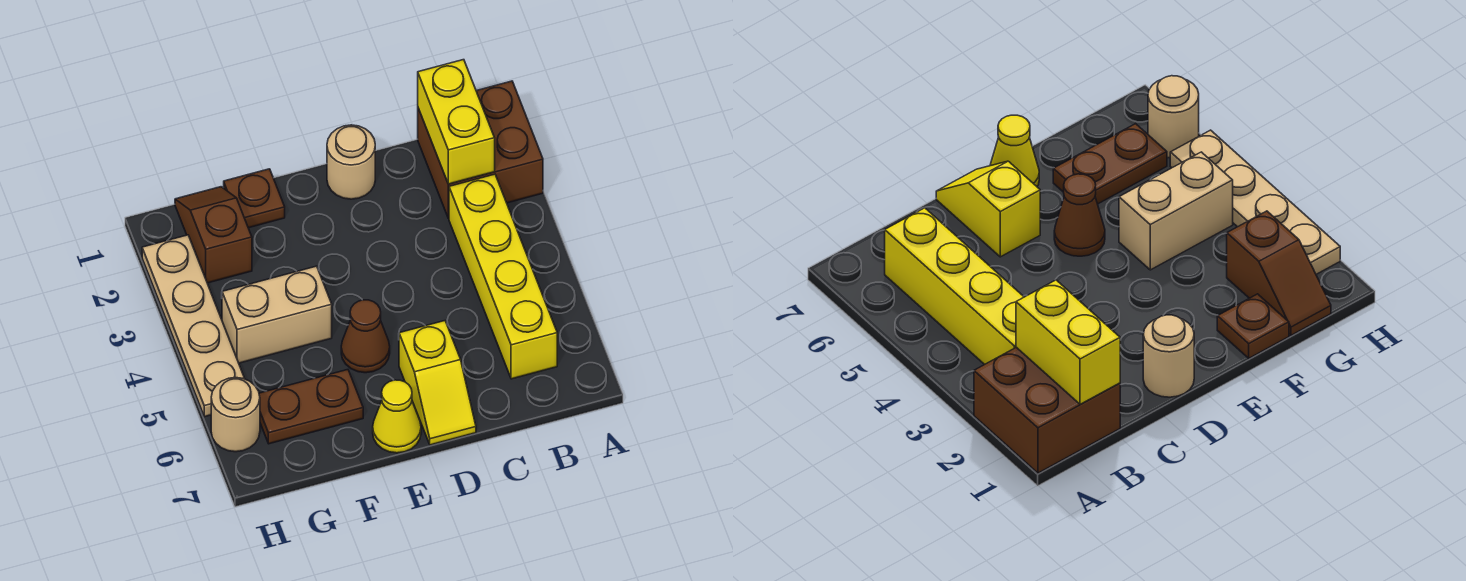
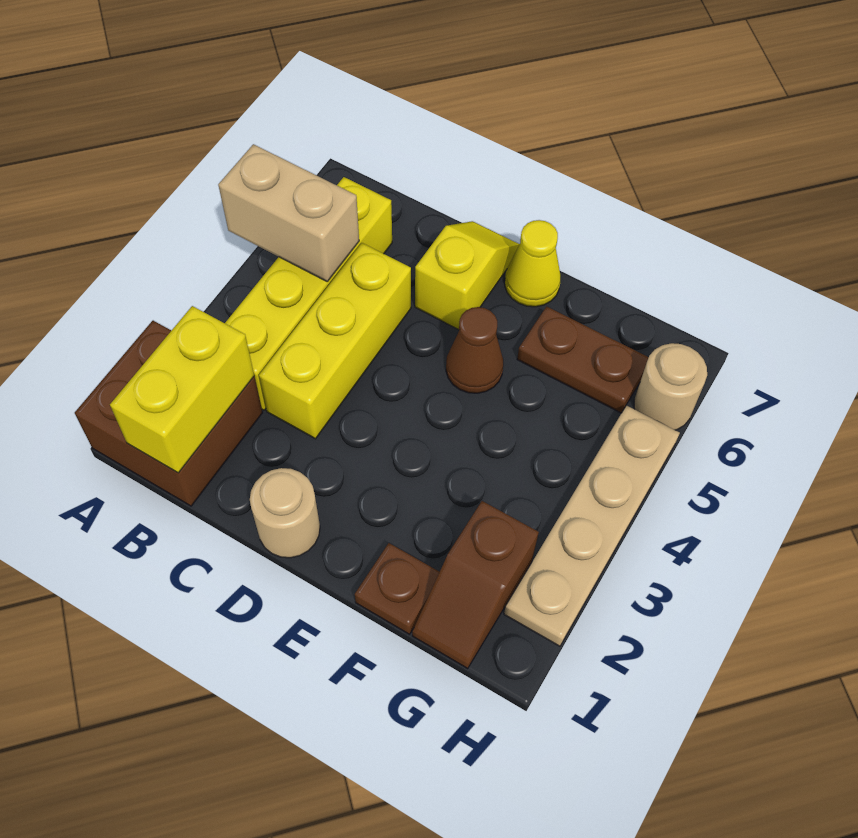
none -> yellow 1x3 brick [259,243,411,439]
tan 1x2 brick [222,266,332,363] -> tan 1x2 brick moved to [218,144,359,282]

